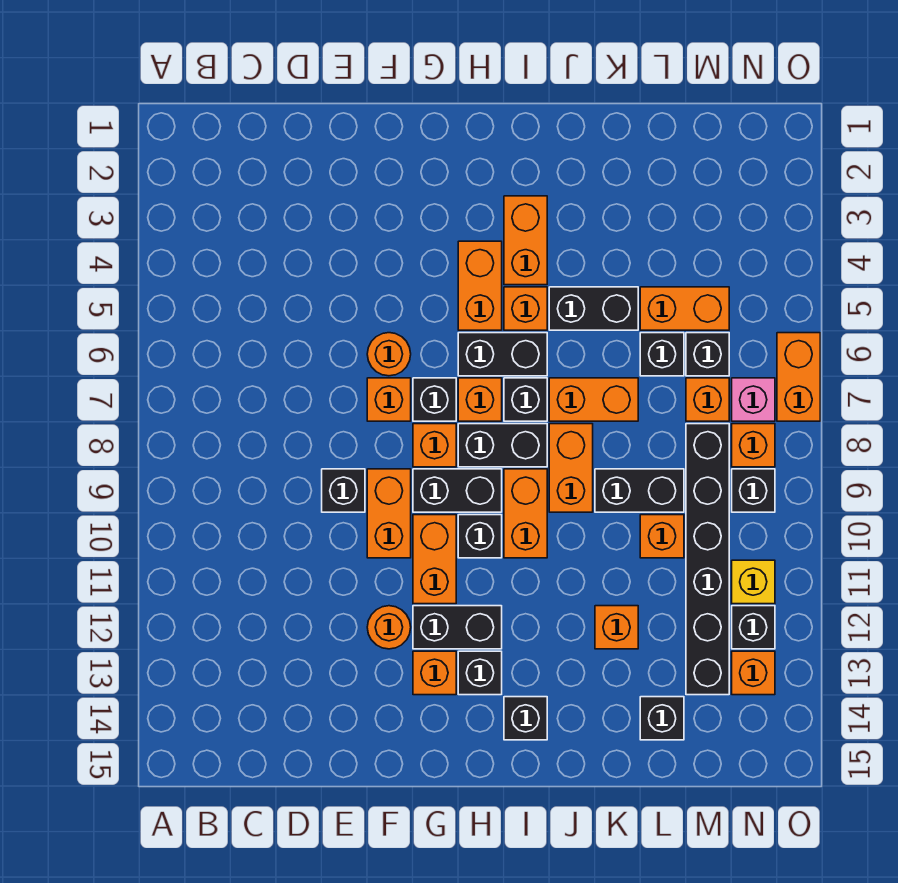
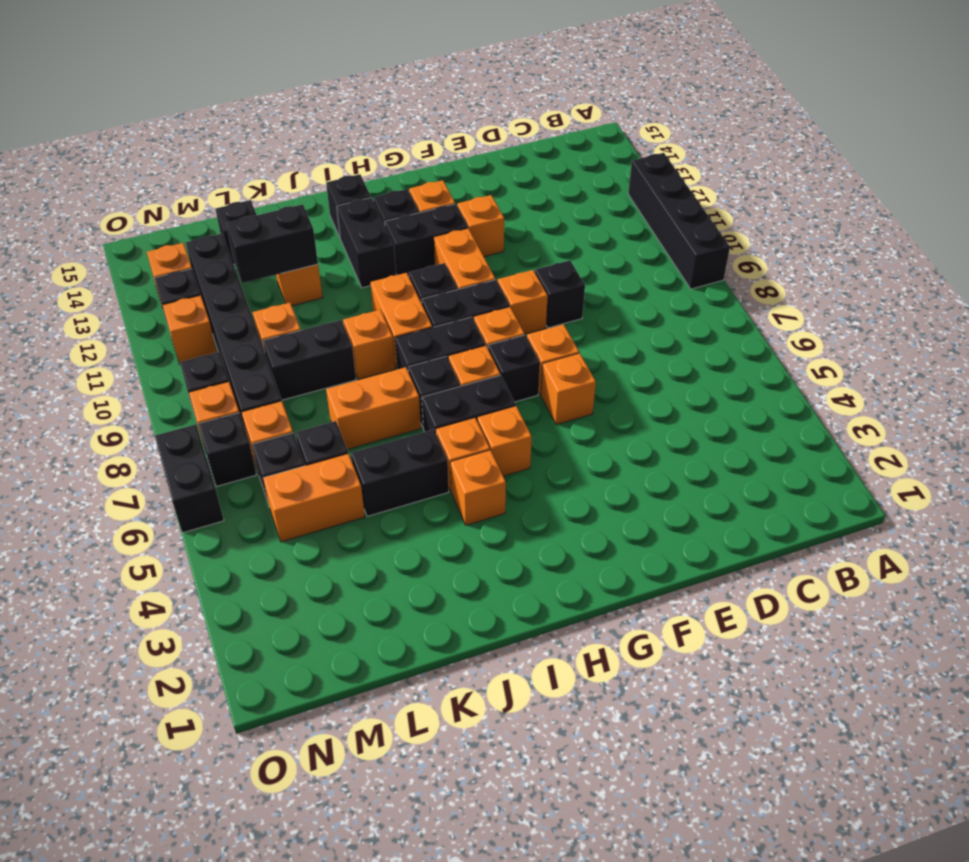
none -> black 1x4 brick [628,153,730,289]
orange 1x1 round brick [367,333,411,376] -> orange 1x1 brick [541,353,596,425]
orange 1x2 brick [367,469,411,558] -> orange 1x1 brick [498,270,548,334]
orange 1x1 round brick [367,606,411,649] -> orange 1x1 brick [457,195,504,256]
orange 1x2 brick [458,241,502,330] -> orange 1x1 brick [477,406,532,476]
orange 1x2 brick [504,196,547,285] -> orange 1x1 brick [450,450,506,525]
none -> black 1x2 brick [337,198,396,288]
orange 1x2 brick [549,424,593,512] -> orange 1x1 brick [343,310,395,379]
none -> black 1x2 brick [226,204,318,283]
pink 1x1 brick [732,378,775,421] -> black 1x1 brick [198,413,256,487]
yellow 1x1 brick [732,560,775,604] -> orange 1x1 brick [163,295,217,364]
orange 1x2 brick [777,333,820,421] -> black 1x2 brick [155,424,224,533]

